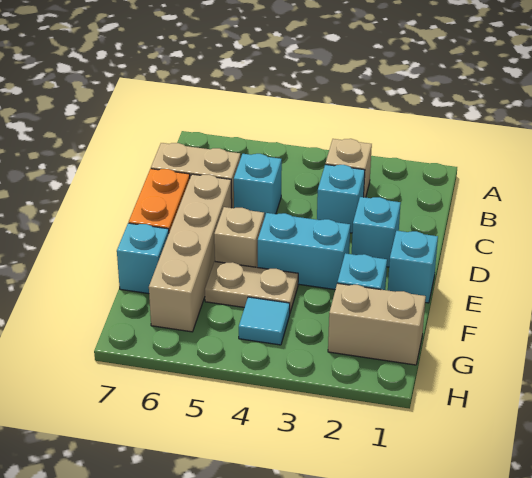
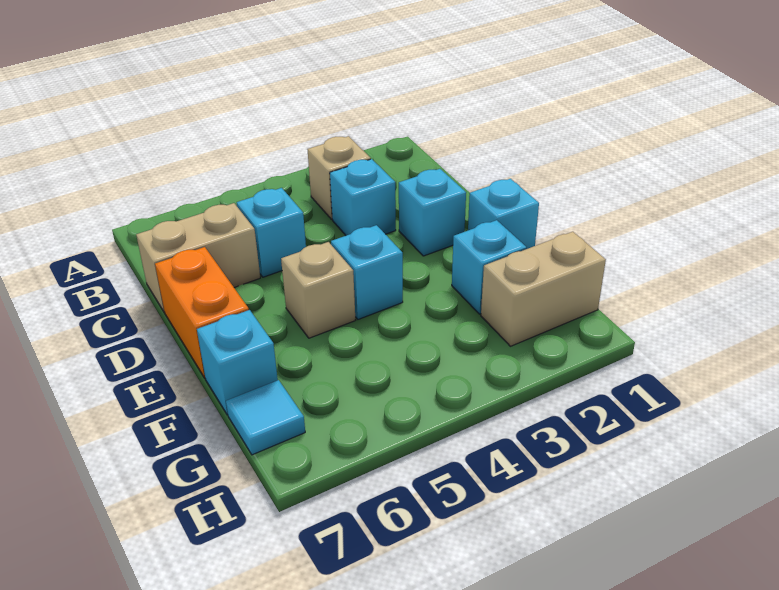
tan 1x4 brick [149,174,232,332] -> none
cyan 1x2 brick [258,213,350,290] -> cyan 1x1 brick [331,225,403,319]
tan 1x2 plate [205,262,298,312] -> none
cyan 1x1 tile [239,297,290,345] -> cyan 1x1 tile moved to [226,380,305,455]

